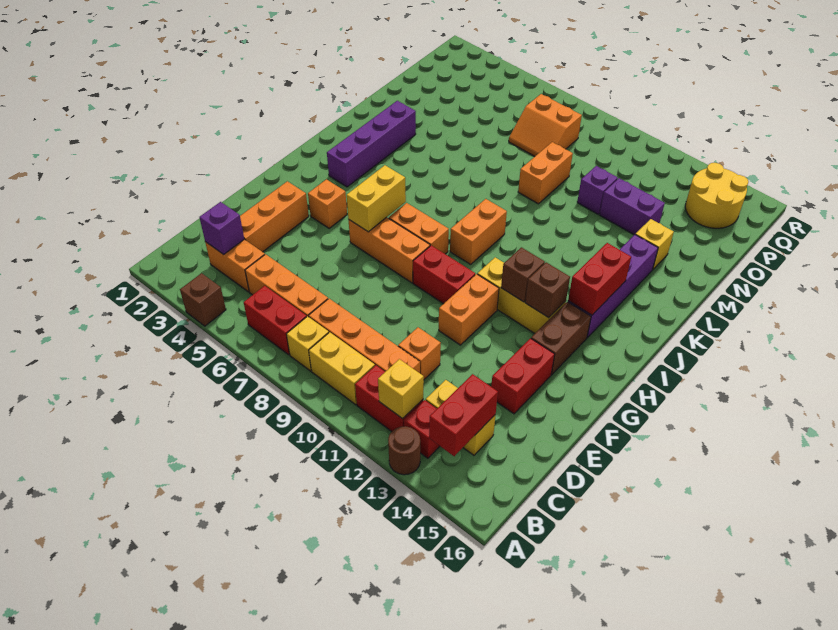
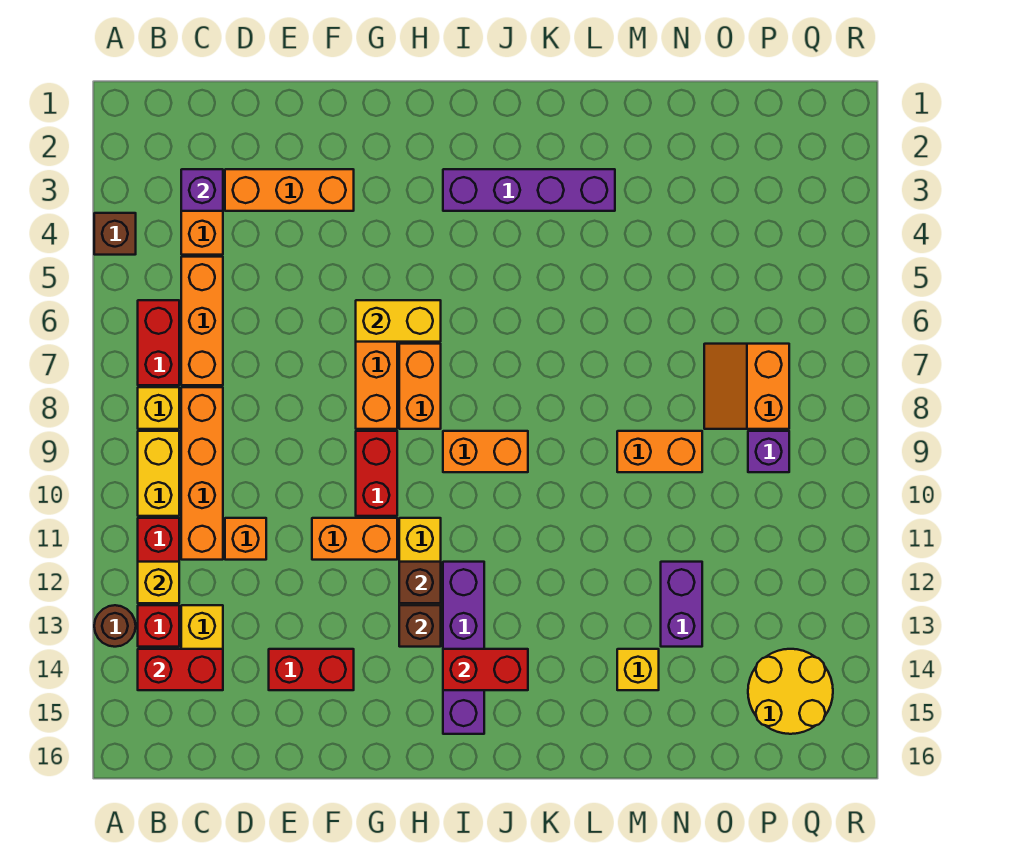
orange 1x1 brick [308,179,347,228] -> none
brown 1x2 brick [531,302,591,375] -> none
purple 1x4 brick [568,235,658,338] -> purple 1x4 brick turned to [443,562,484,734]
purple 1x1 brick [577,166,618,214] -> purple 1x1 brick moved to [748,431,789,472]

